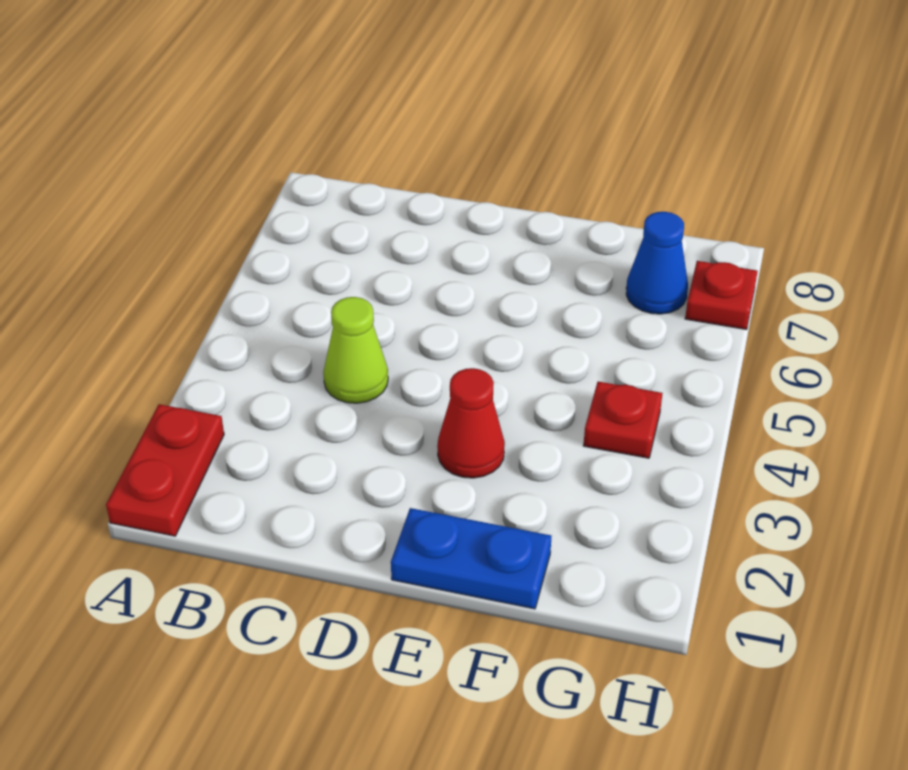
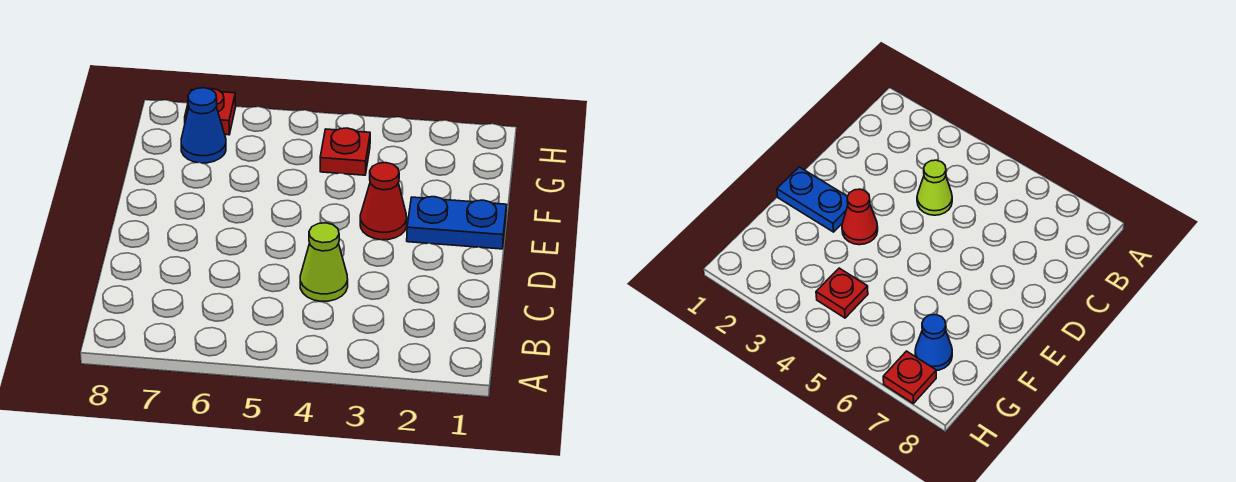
red 1x2 plate [106,404,224,536] -> none
blue 1x2 plate [391,508,551,609] -> blue 1x2 plate turned to [407,197,506,249]

